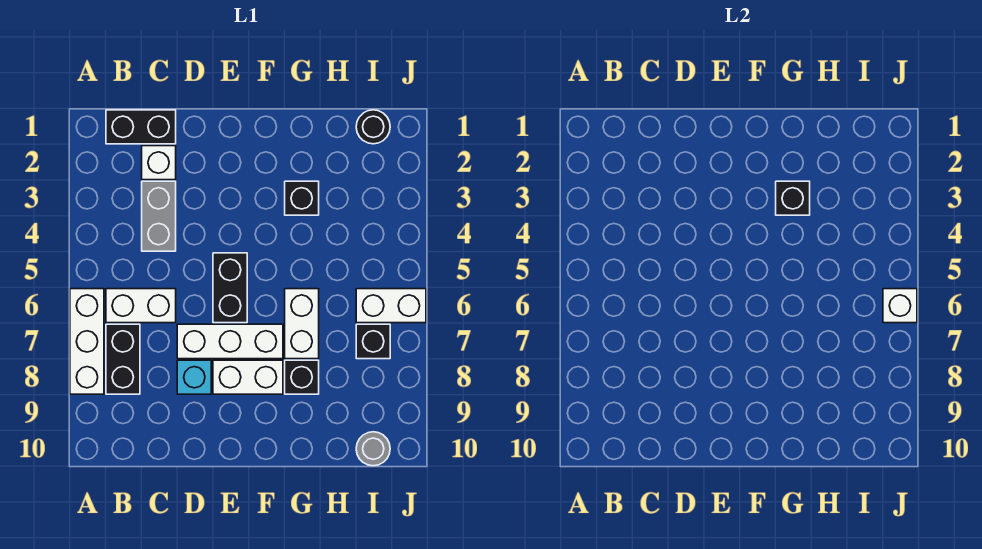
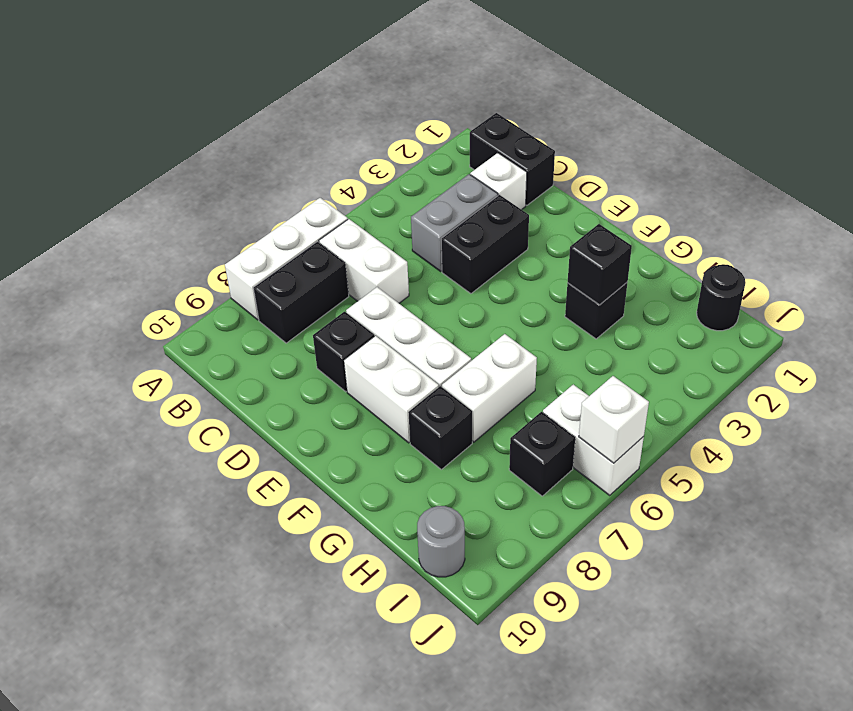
cyan 1x1 brick [177,360,211,394] -> black 1x1 brick [313,312,374,392]
black 1x2 brick [213,253,247,323] -> black 1x2 brick moved to [441,195,529,294]

